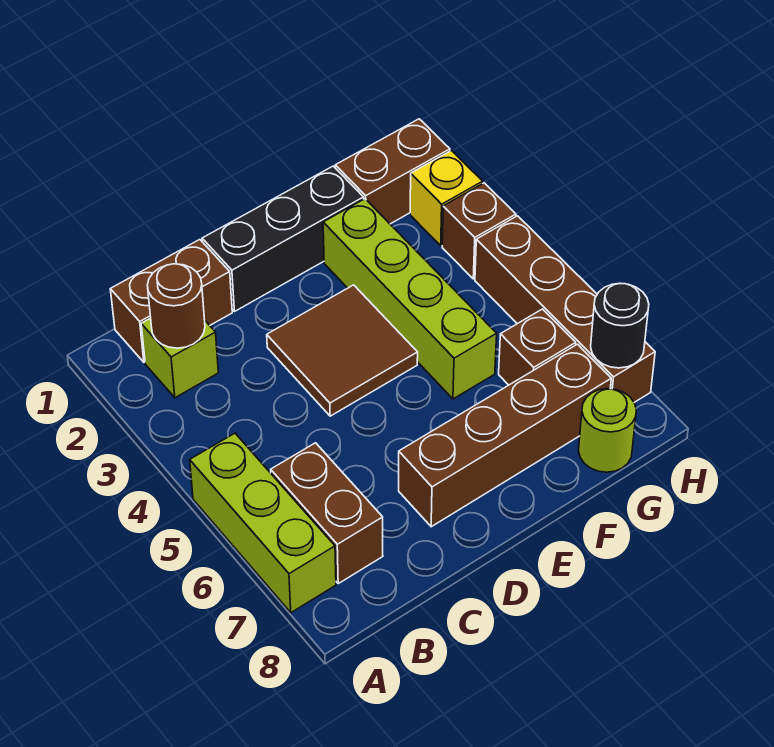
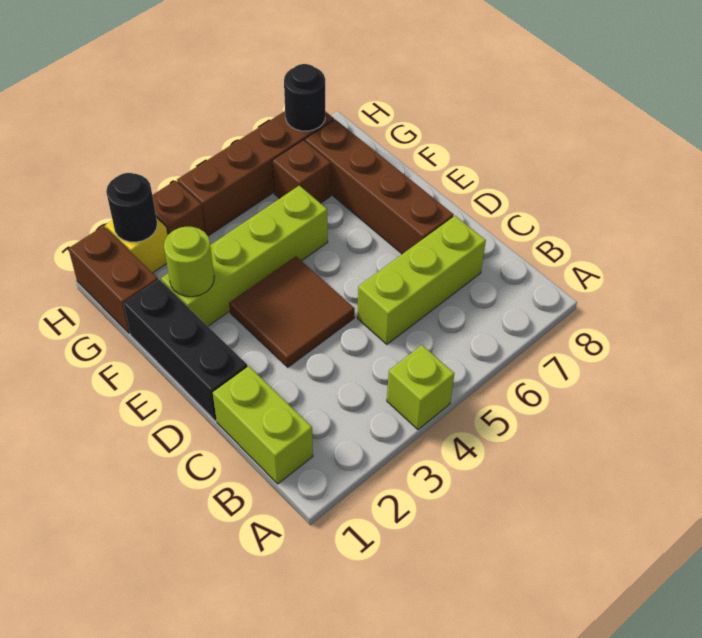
lime 1x3 brick [190,433,336,613] -> lime 1x3 brick moved to [357,216,486,344]
brown 1x2 brick [110,240,232,362] -> lime 1x2 brick [213,366,313,484]
lime 1x1 brick [141,318,218,398] -> lime 1x1 brick moved to [387,345,454,430]
brown 1x1 round brick [147,264,205,348] -> none
brown 1x2 brick [271,443,383,583] -> none
lime 1x1 round brick [579,389,636,472] -> lime 1x1 round brick moved to [164,227,214,297]
none -> black 1x1 round brick [106,173,157,242]

